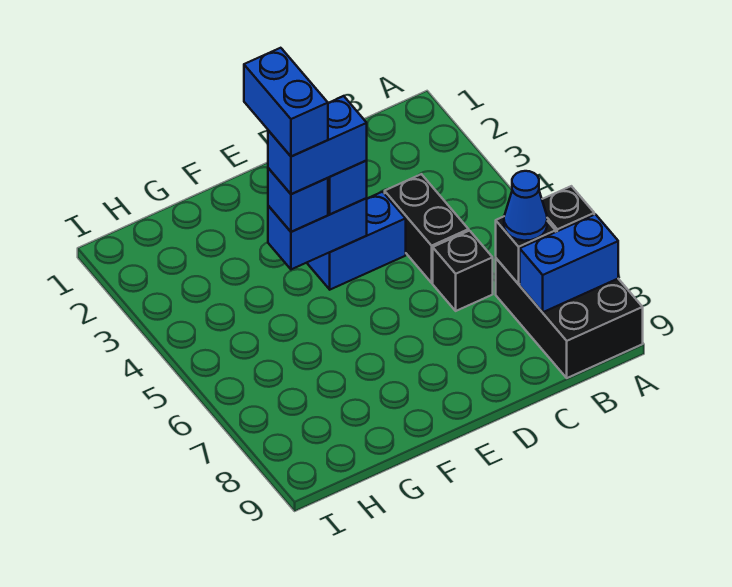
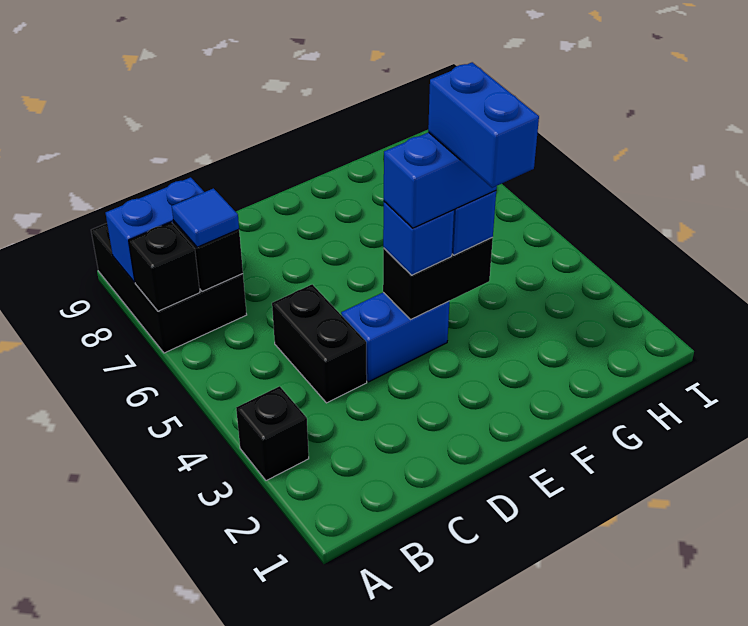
blue 1x1 cone [504,171,547,241] -> blue 1x1 tile [172,188,239,247]
black 1x1 brick [433,231,493,311] -> black 1x1 brick moved to [236,386,309,481]
blue 1x2 brick [268,198,367,269] -> black 1x2 brick [383,238,493,320]

